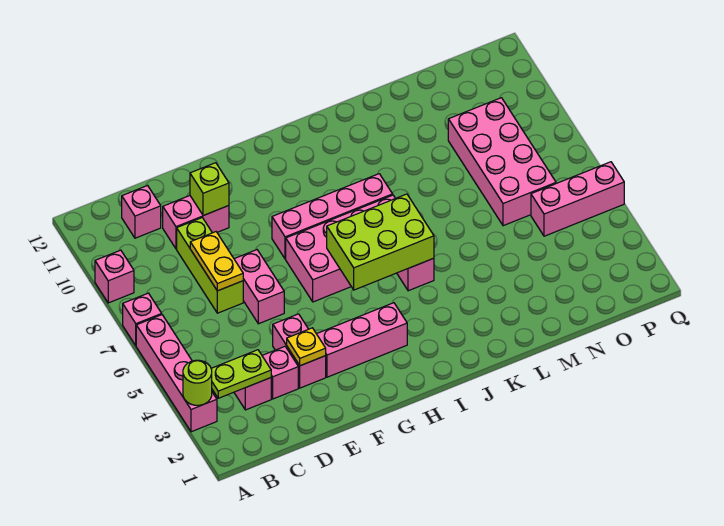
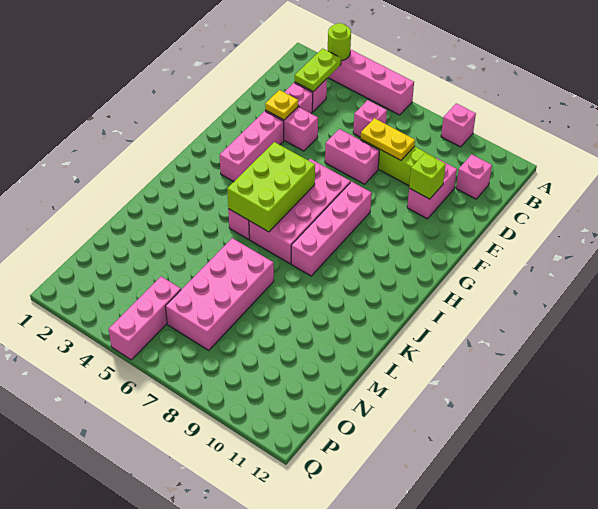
pink 1x1 brick [123,293,162,345] -> pink 1x1 brick moved to [353,100,387,137]
pink 2x4 brick [448,98,556,226] -> pink 2x4 brick turned to [165,238,274,350]

